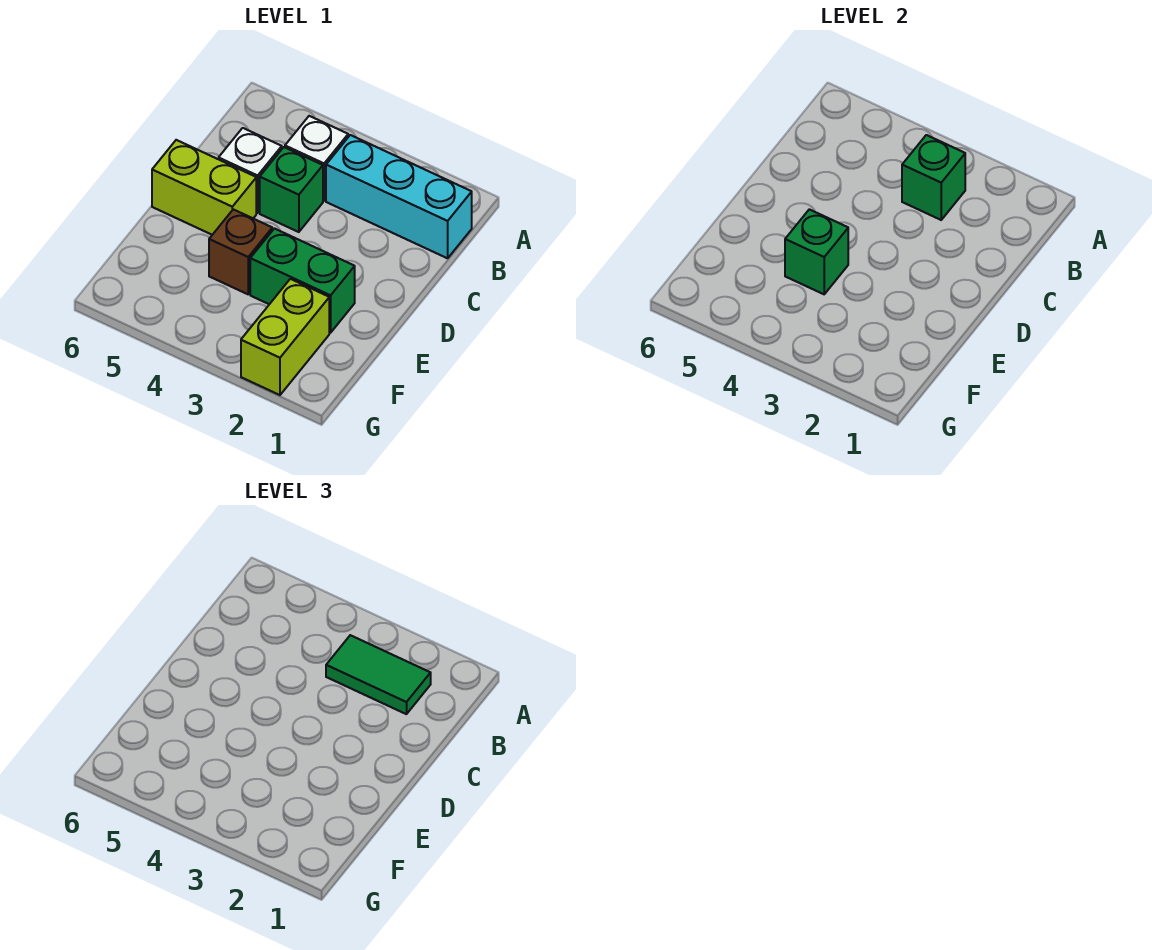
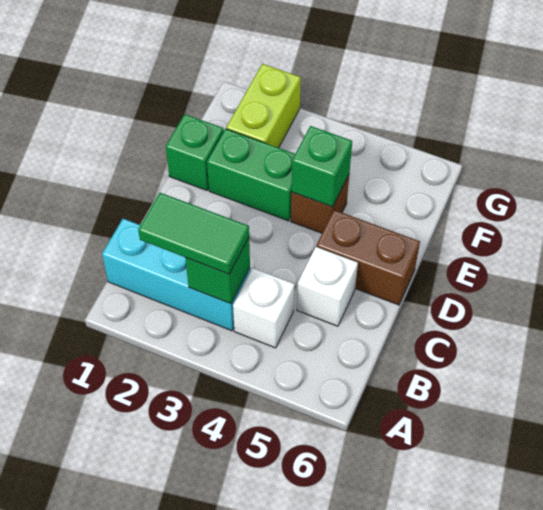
green 1x1 brick [260,147,323,232] -> green 1x1 brick moved to [166,114,224,190]
lime 1x2 brick [152,140,256,235] -> brown 1x2 brick [316,210,420,305]

